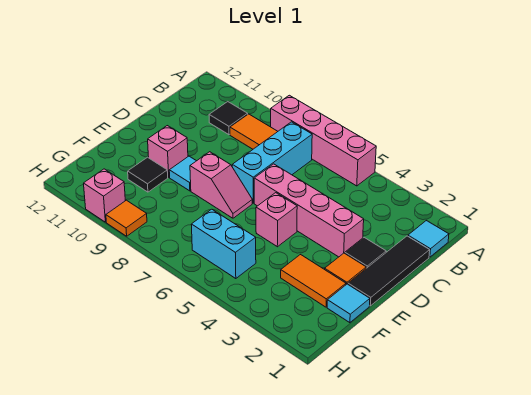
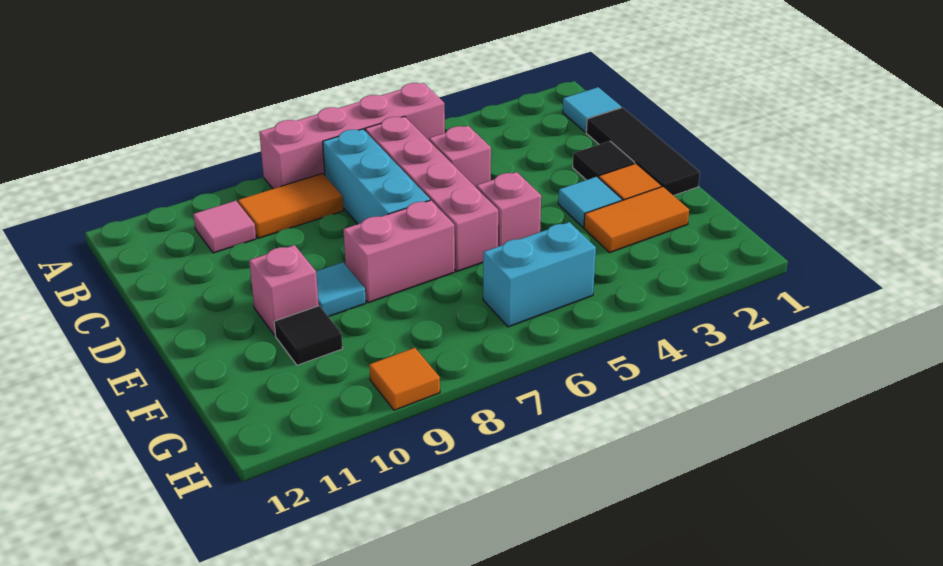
black 1x1 tile [209,102,248,135] -> pink 1x1 tile [193,201,256,253]
pink 1x4 brick [254,164,364,257] -> pink 1x4 brick turned to [365,116,498,271]
pink 1x2 slope [190,152,252,218] -> pink 1x2 brick [343,200,455,303]
cyan 1x1 tile [327,284,370,323] -> cyan 1x1 tile moved to [558,177,622,227]
pink 1x1 brick [84,169,125,222] -> pink 1x1 brick moved to [429,126,491,187]

